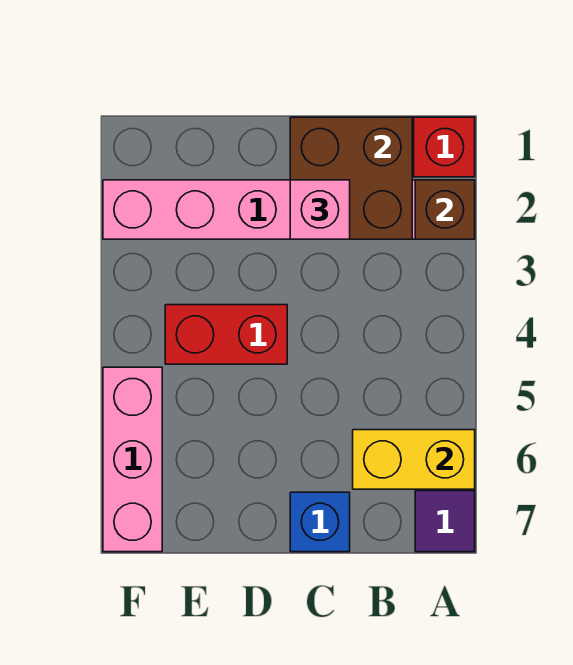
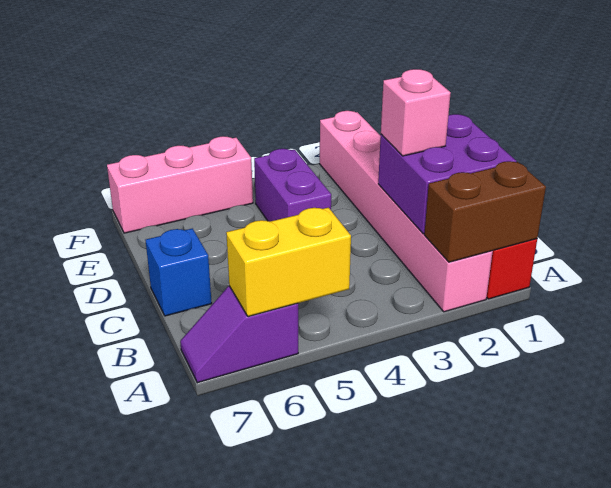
brown 1x1 brick [415,180,475,239] -> brown 1x2 brick [424,161,546,262]
yellow 1x2 brick [353,430,475,489] -> yellow 1x2 brick turned to [226,208,351,317]
brown 2x2 brick [290,117,412,239] -> purple 2x2 brick [378,114,516,234]
red 1x2 brick [165,305,287,364] -> purple 1x2 brick [254,149,331,221]

